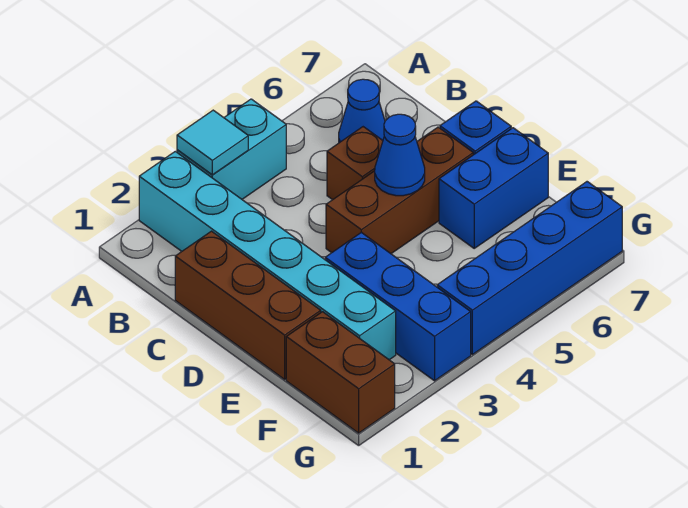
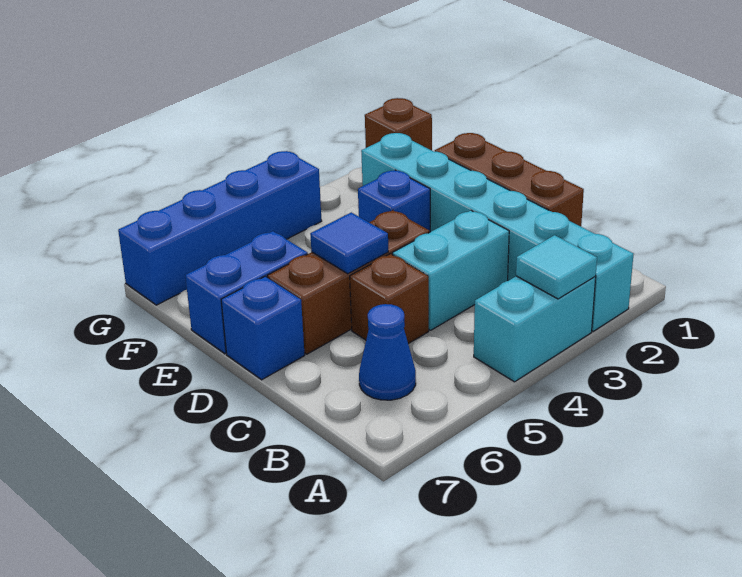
none -> cyan 1x2 brick [392,210,509,330]
blue 1x1 cone [375,114,425,196] -> blue 1x1 tile [310,212,388,274]
blue 1x3 brick [325,232,471,381] -> blue 1x1 brick [358,170,430,231]
brown 1x2 brick [286,312,395,433] -> brown 1x1 brick [365,98,432,150]

